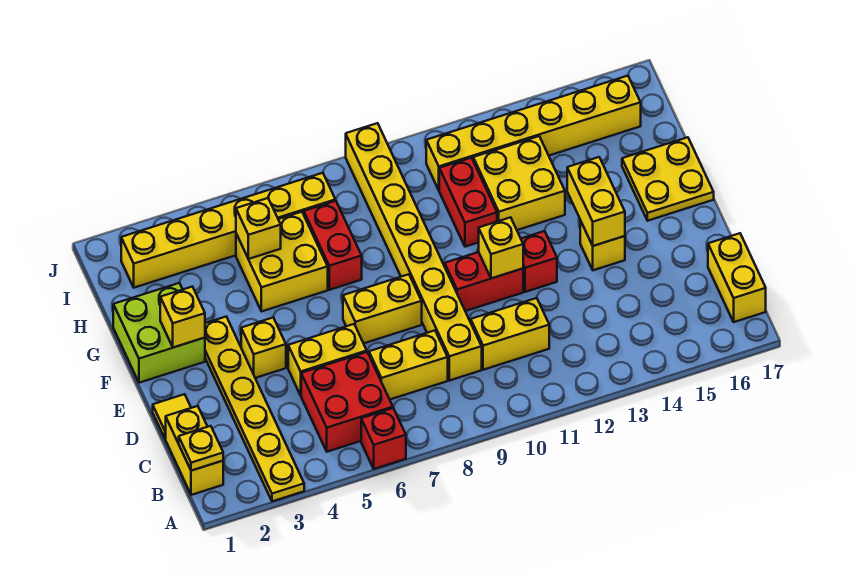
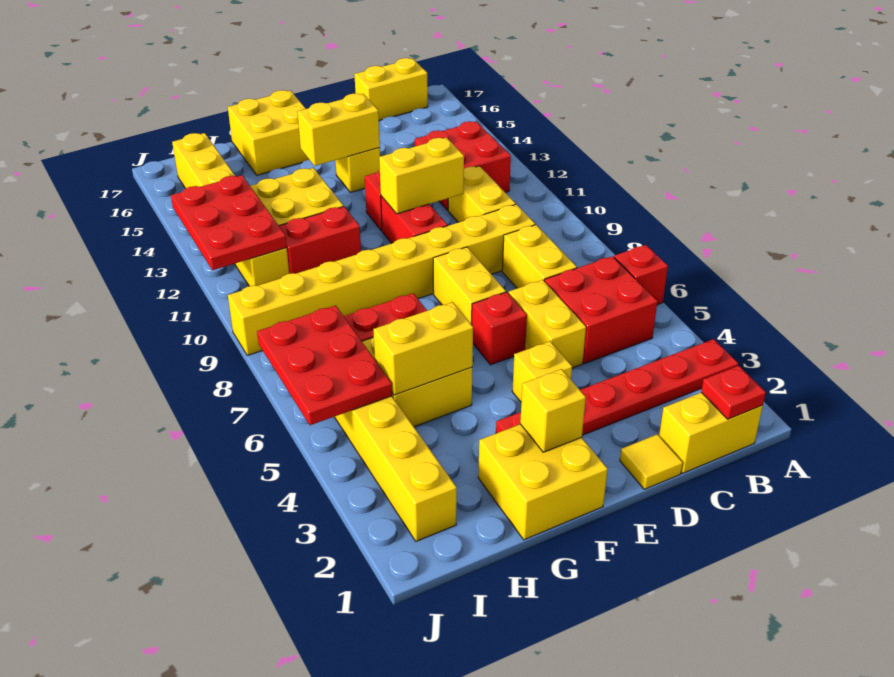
yellow 1x6 plate [205,317,304,501] -> red 1x6 plate [496,339,738,435]
yellow 1x1 plate [179,426,223,471] -> red 1x1 plate [701,366,766,419]
none -> red 2x2 brick [415,121,511,210]
none -> red 1x1 brick [472,292,527,365]
yellow 1x1 brick [479,217,523,278] -> yellow 1x2 brick [379,138,464,214]
lime 2x2 brick [113,283,205,383] -> yellow 2x2 brick [478,424,608,540]
yellow 2x2 plate [622,137,714,221] -> yellow 2x2 brick [228,90,309,175]
yellow 1x1 brick [236,198,281,259] -> yellow 1x2 brick [373,302,473,395]
none -> red 2x3 plate [257,306,392,425]
none -> red 2x3 plate [171,175,287,270]

